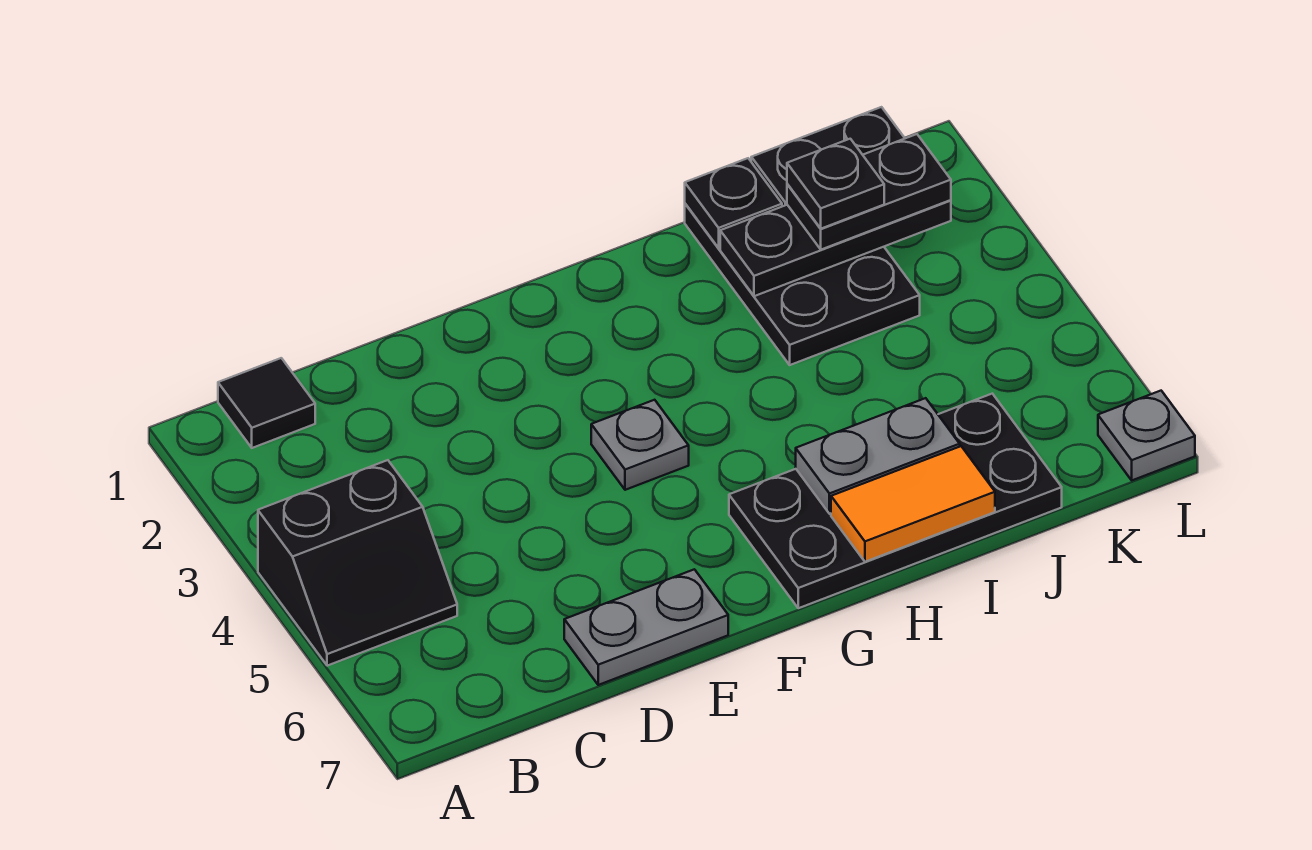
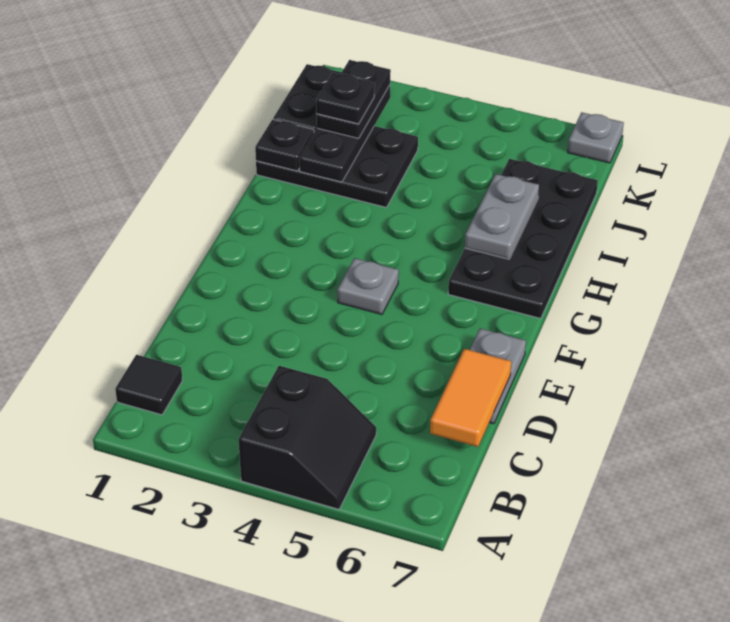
orange 1x2 tile [831,446,995,562] -> orange 1x2 tile moved to [430,349,511,447]

